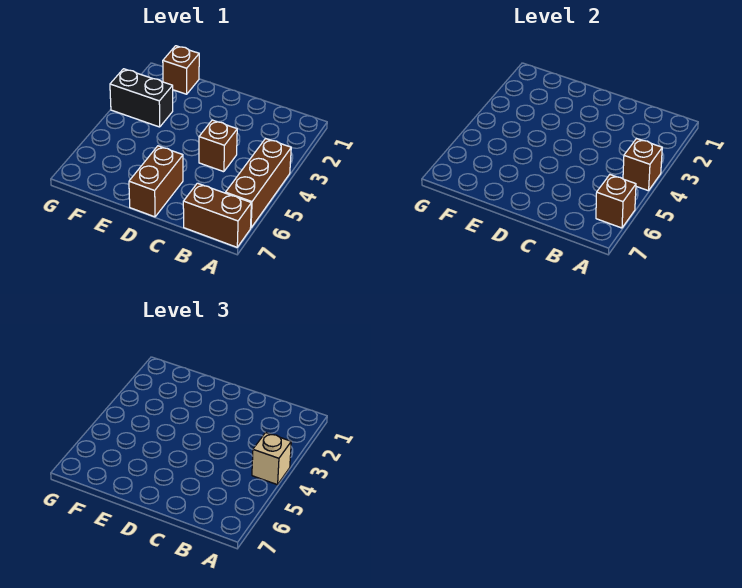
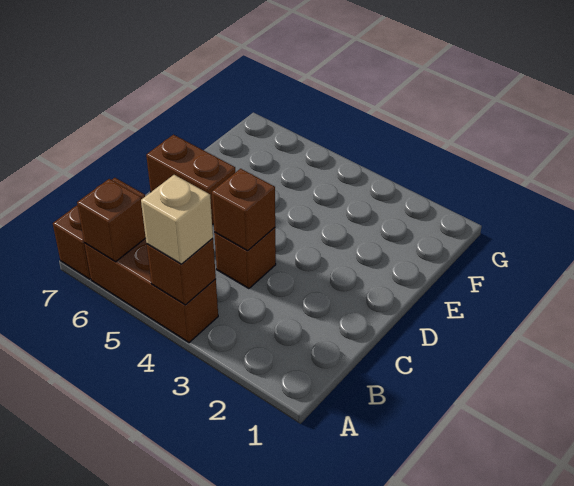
brown 1x1 brick [163,46,199,94] -> brown 1x1 brick moved to [212,169,275,251]
black 1x2 brick [110,69,173,127] -> none

